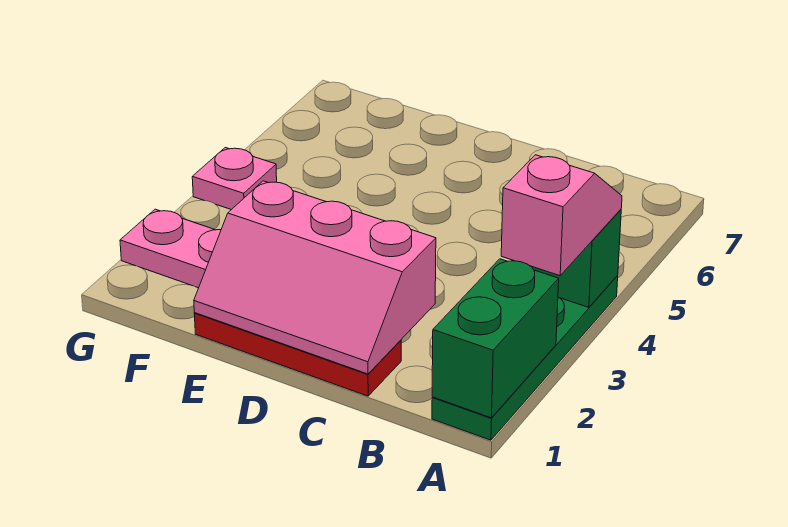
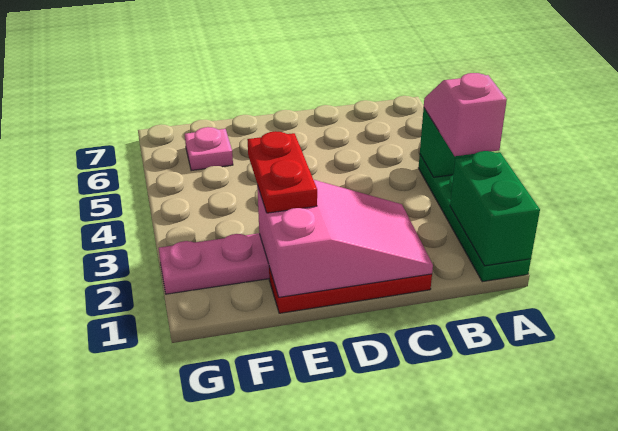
pink 2x3 slope [194,181,436,374] -> pink 2x3 slope turned to [257,180,433,297]
none -> red 1x2 plate [247,131,317,213]
pink 1x1 plate [192,148,277,210] -> pink 1x1 plate moved to [185,127,233,171]

